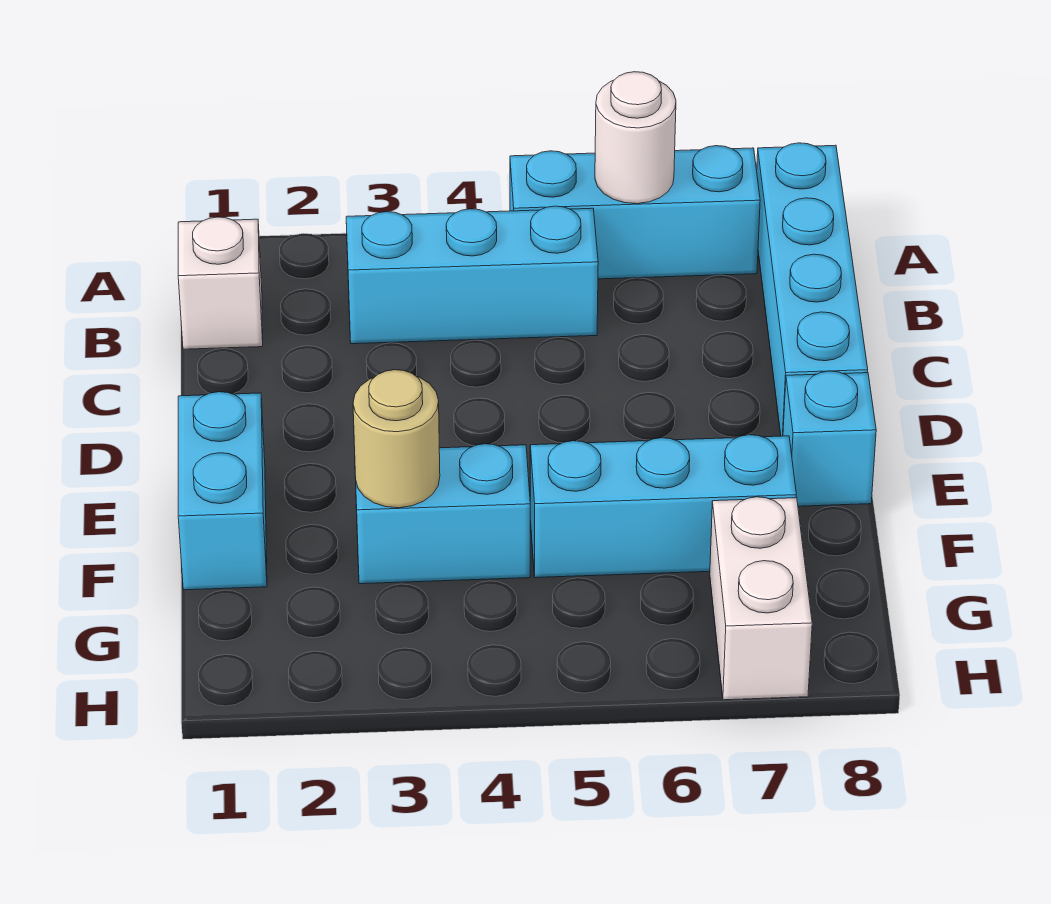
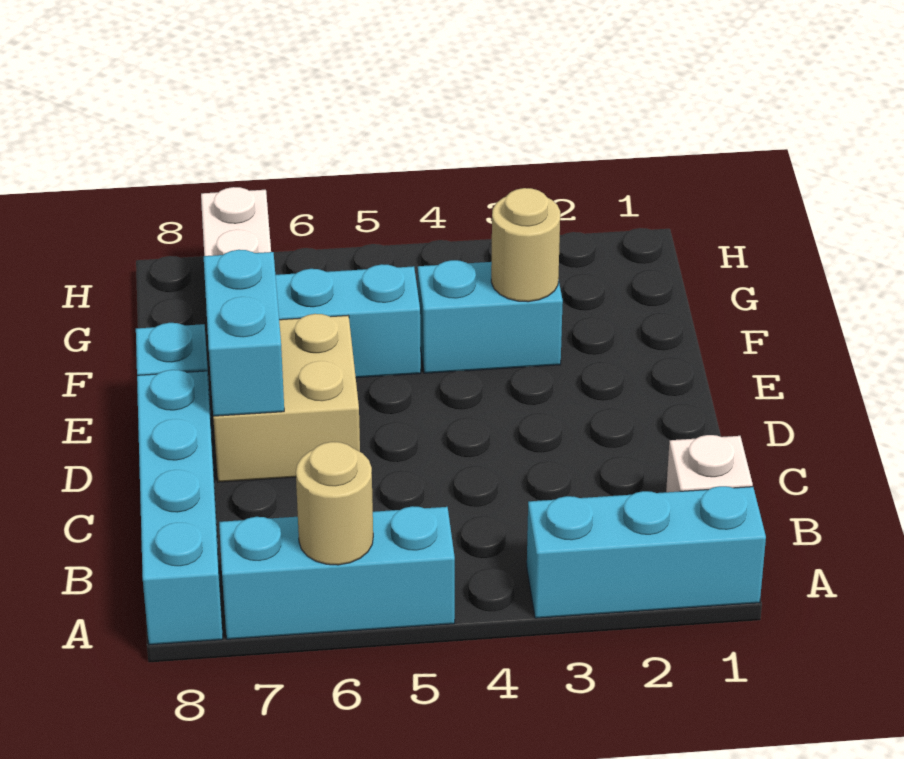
white 1x1 round brick [595,72,676,204] -> tan 1x1 round brick [296,442,373,565]
cyan 1x3 brick [346,206,598,344] -> cyan 1x3 brick moved to [527,486,766,618]
none -> tan 2x2 brick [213,314,360,482]
cyan 1x2 brick [178,392,267,590] -> cyan 1x2 brick moved to [204,250,284,416]

